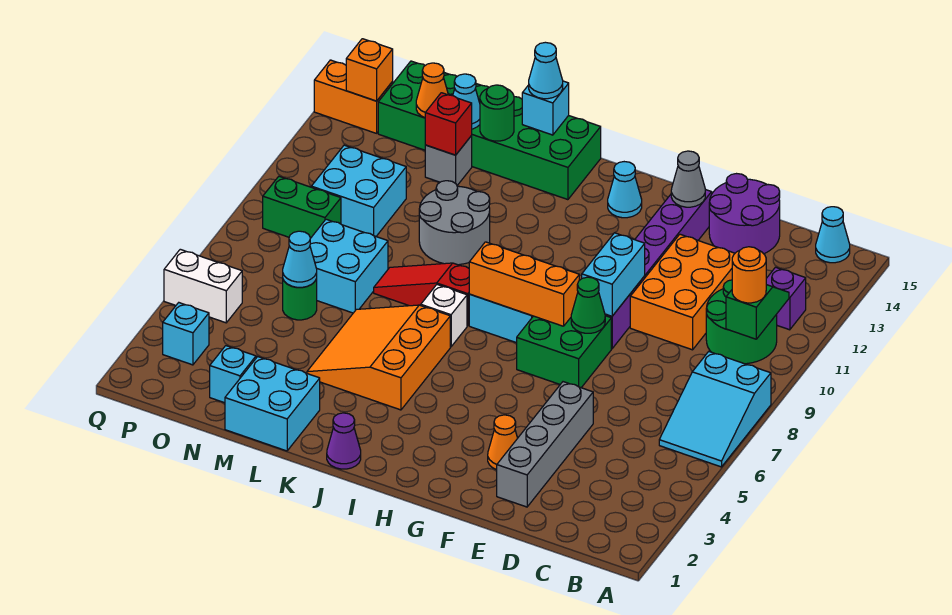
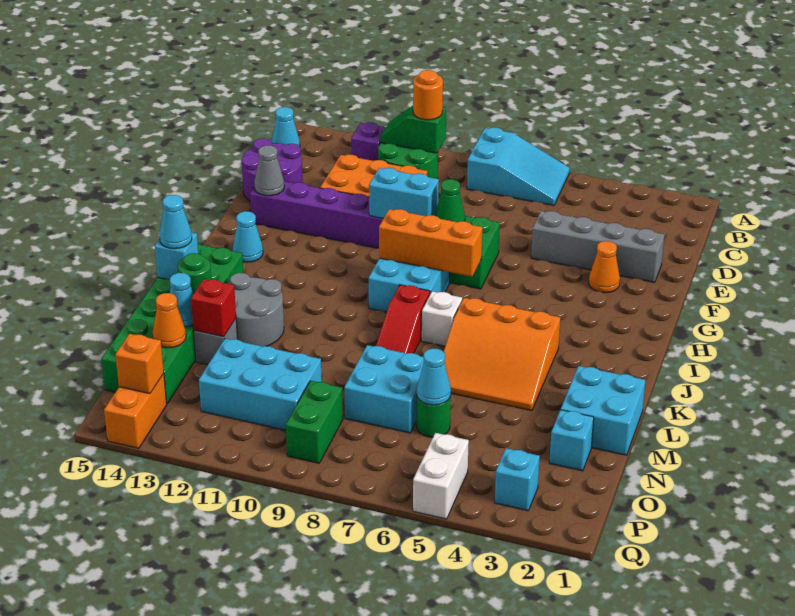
orange 1x3 brick [469,242,579,326] -> orange 1x3 brick turned to [379,209,482,276]
purple 1x1 cone [327,413,361,469] -> none
grey 2x2 round brick [419,181,490,265] -> grey 2x2 round brick moved to [228,273,284,347]
cyan 2x2 brick [311,145,406,236] -> cyan 2x3 brick [199,338,322,430]

